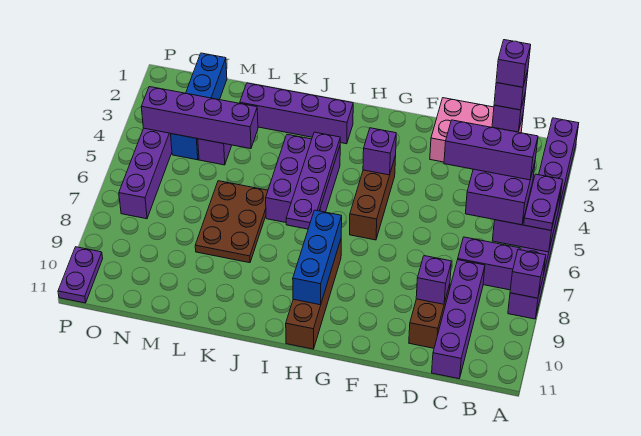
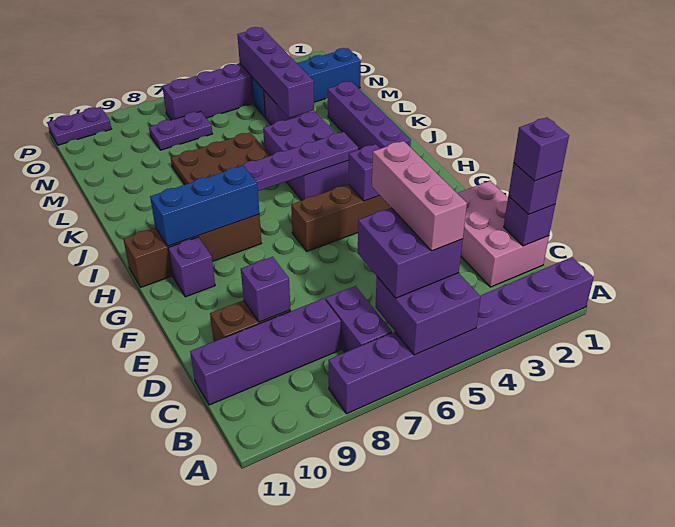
purple 1x2 plate [524,174,563,230] -> purple 1x2 plate moved to [149,111,212,150]
purple 1x1 brick [510,250,546,298] -> purple 1x1 brick moved to [168,237,215,297]
purple 1x3 brick [444,120,538,180] -> pink 1x3 brick [372,141,467,251]
purple 2x3 brick [266,134,340,223] -> purple 2x3 brick turned to [263,111,349,200]

